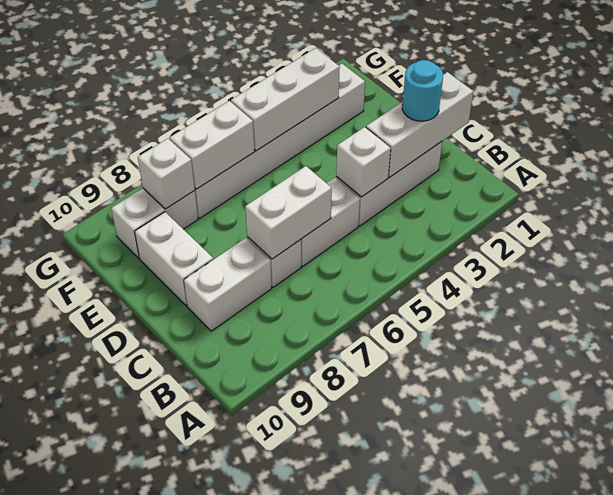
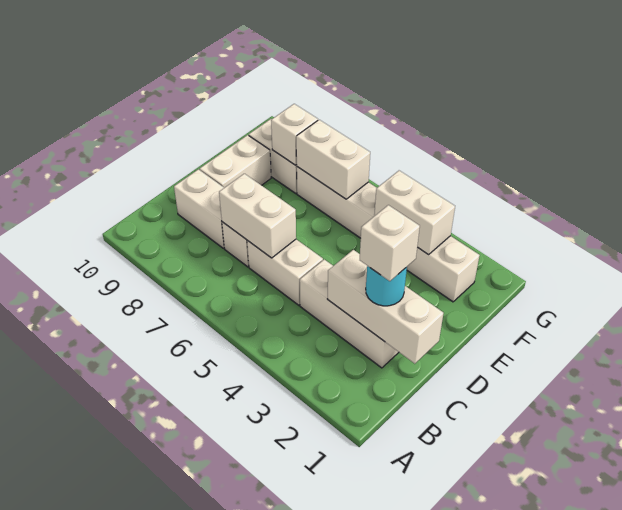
white 1x1 brick [336,127,391,197] -> white 1x1 brick moved to [360,205,420,281]
white 1x3 brick [231,48,340,151] -> white 1x2 brick [374,171,455,255]

